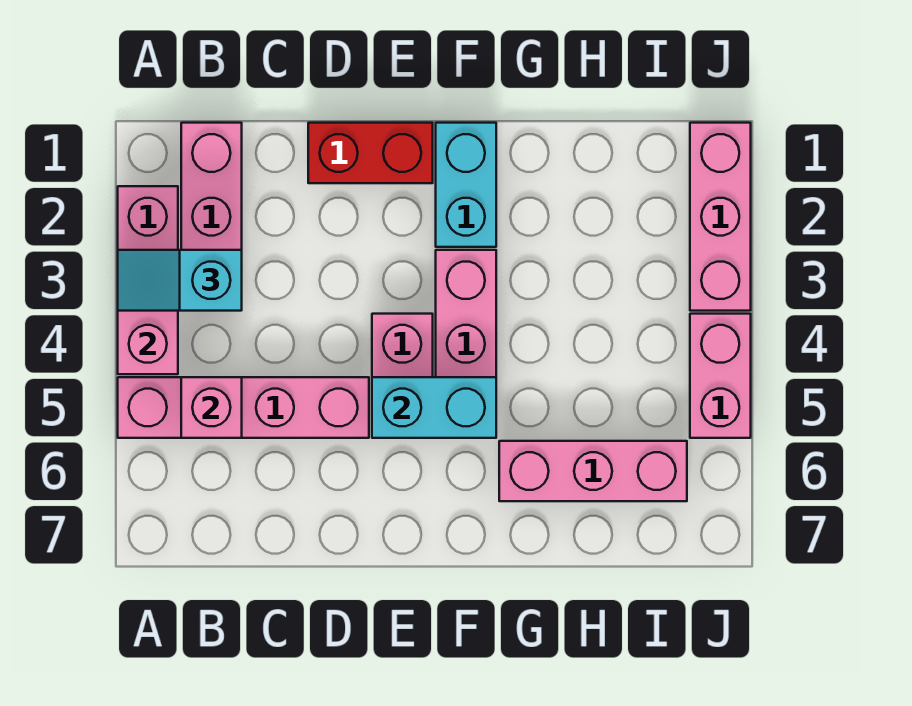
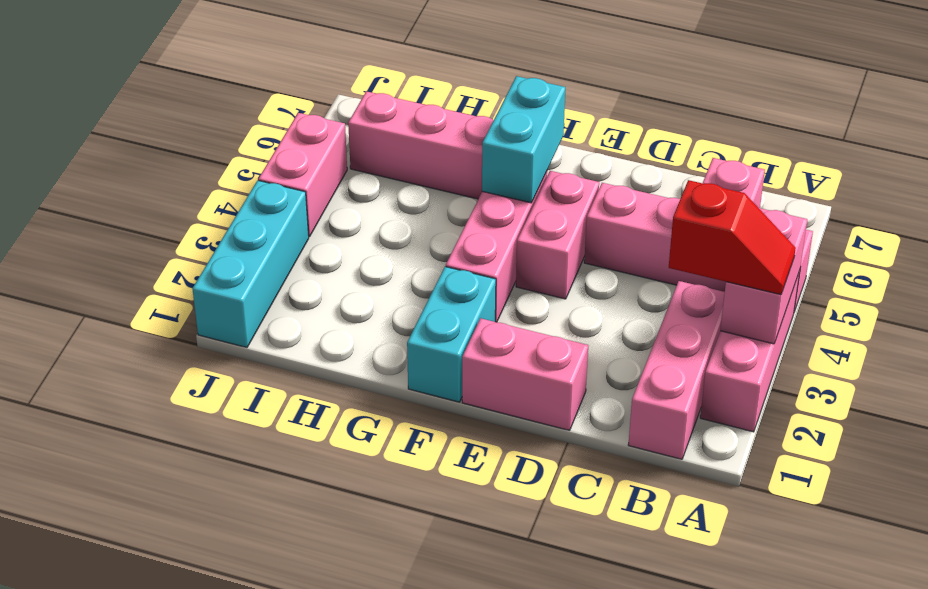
cyan 1x2 slope [118,250,242,311] -> red 1x2 slope [669,180,796,295]
red 1x2 brick [308,123,433,183] -> pink 1x2 brick [462,318,588,430]
cyan 1x2 brick [372,377,496,438] -> cyan 1x2 brick turned to [482,76,565,203]
pink 1x3 brick [690,123,751,311] -> cyan 1x3 brick [192,180,309,347]

